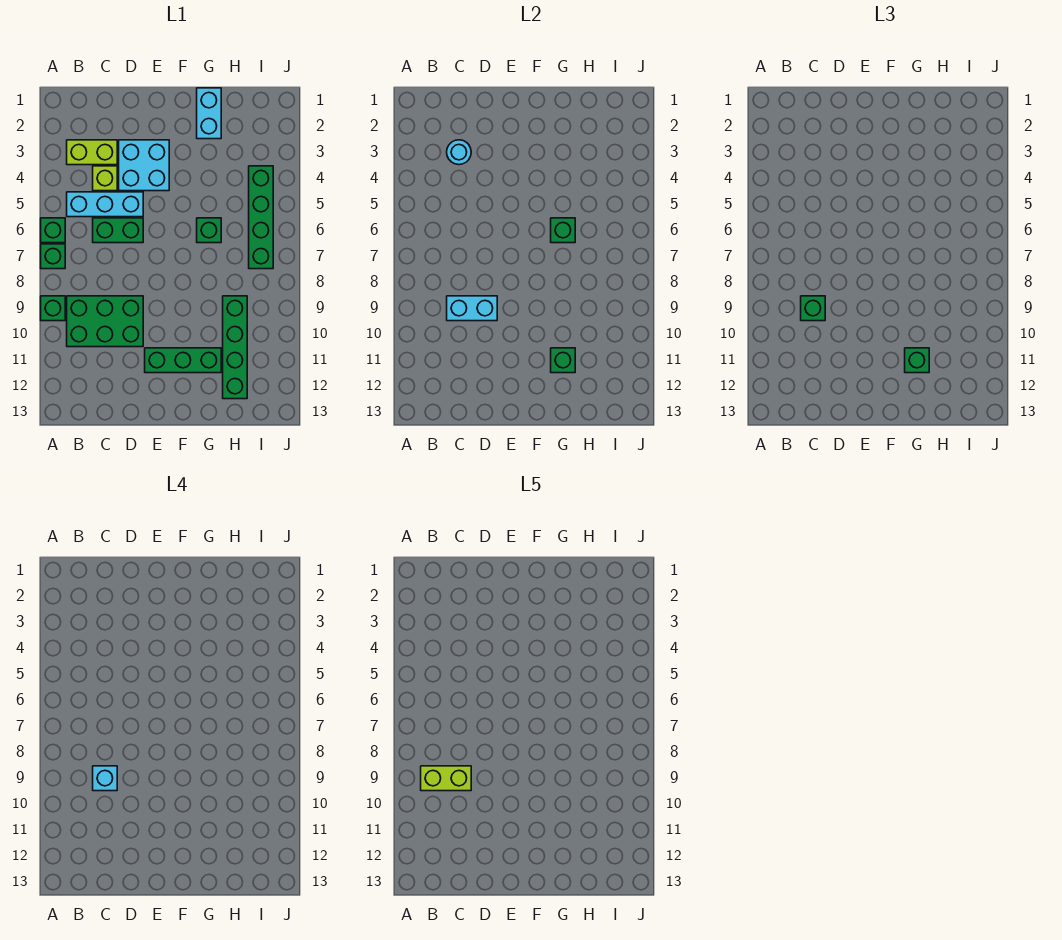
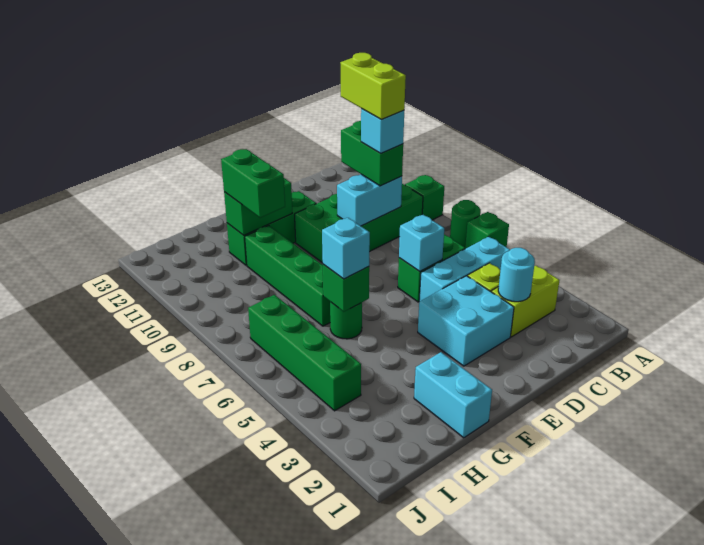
green 1x1 brick [41,244,65,269] -> green 1x1 round brick [450,200,481,247]
green 2x3 brick [67,296,143,347] -> green 2x4 brick [295,184,423,263]
lime 1x2 brick [421,766,471,791] -> lime 1x2 brick turned to [340,53,406,120]
green 1x1 brick [801,296,825,321] -> green 1x2 brick [341,121,403,186]
none -> cyan 1x1 brick [399,214,444,271]
green 1x1 brick [197,218,221,243] -> green 1x1 round brick [330,302,362,339]
none -> cyan 1x1 brick [322,218,370,279]
green 1x1 brick [551,348,575,373] -> green 1x2 brick [224,178,292,235]
green 1x1 brick [905,348,929,373] -> green 1x2 brick [221,149,285,218]
green 1x4 brick [223,296,247,399] -> green 1x4 brick moved to [245,226,330,326]

